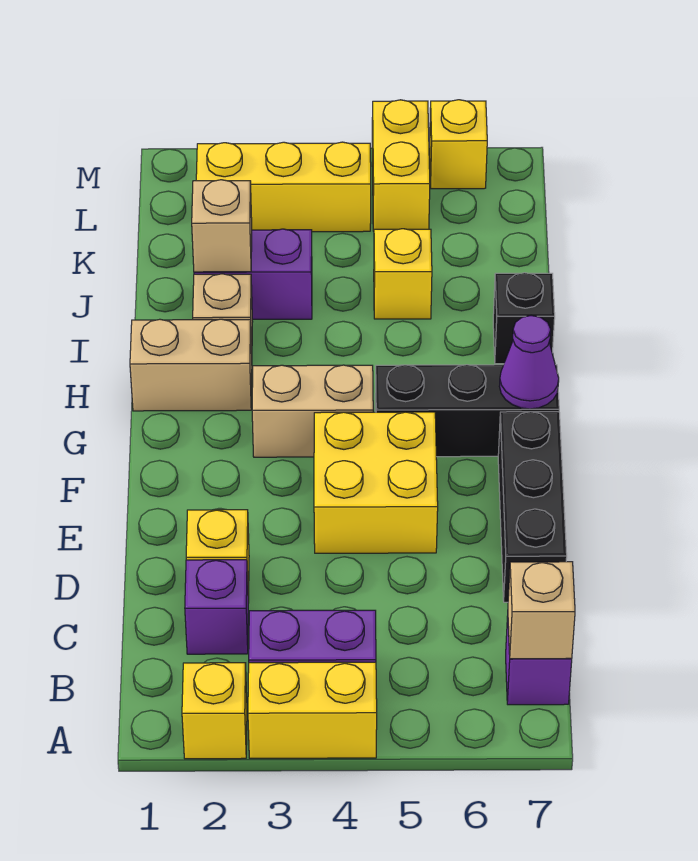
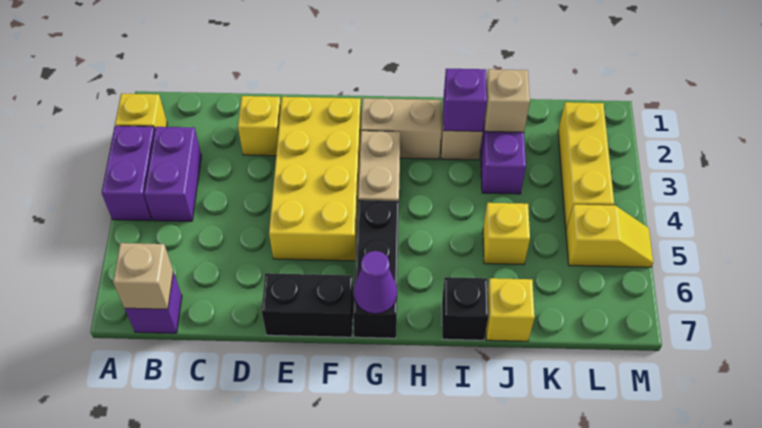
yellow 1x2 brick [248,662,377,758] -> purple 1x2 brick [102,126,155,221]
purple 1x1 brick [185,560,248,654] -> purple 1x1 brick moved to [443,69,487,132]
black 1x3 brick [498,412,567,602] -> black 1x2 brick [262,273,354,337]
yellow 2x2 brick [314,412,438,553] -> yellow 2x4 brick [269,97,361,261]
tan 1x2 brick [130,319,252,411] -> tan 1x2 brick turned to [361,98,442,159]
yellow 1x2 brick [372,100,430,231] -> yellow 1x2 slope [566,205,653,267]
yellow 1x1 brick [430,100,487,189] -> yellow 1x1 brick moved to [486,278,535,341]

